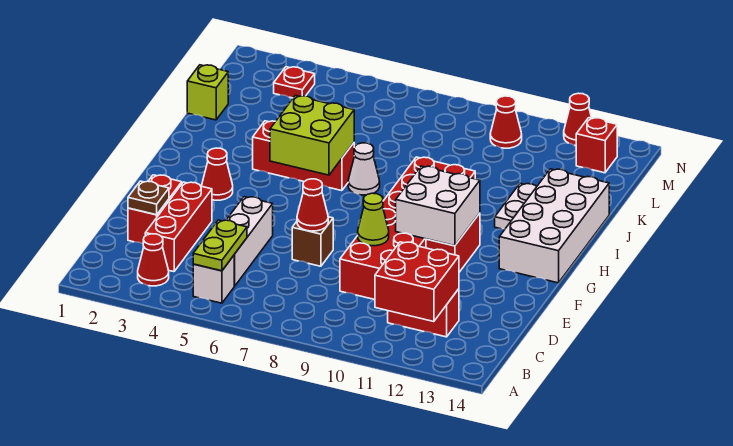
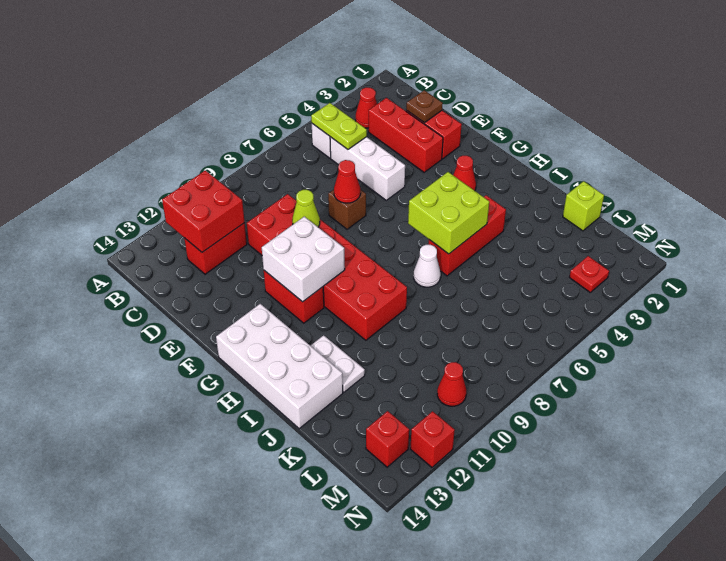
red 1x1 cone [564,93,592,145] -> red 1x1 brick [410,411,455,467]

